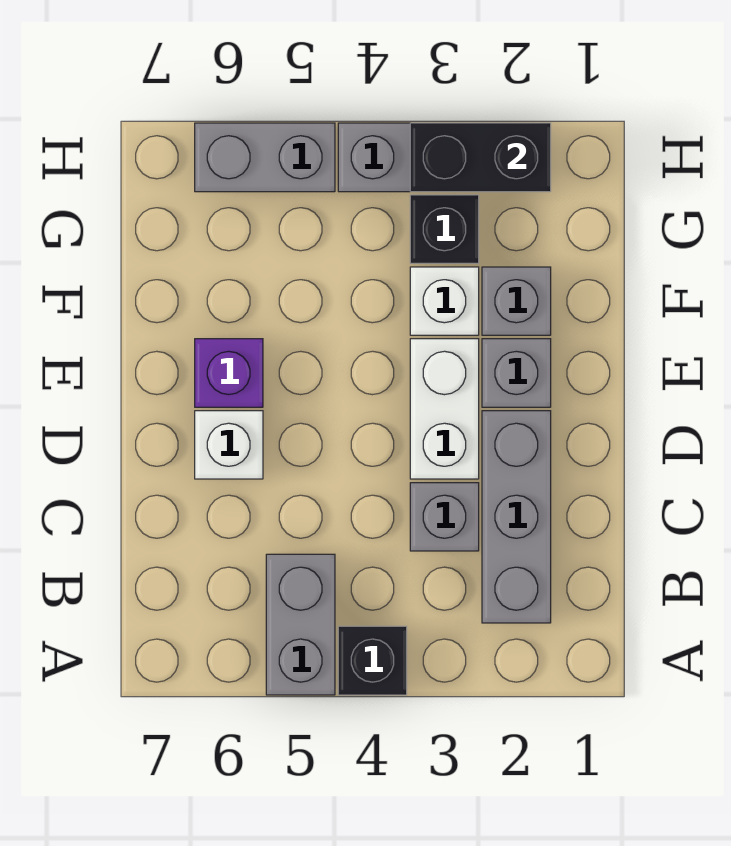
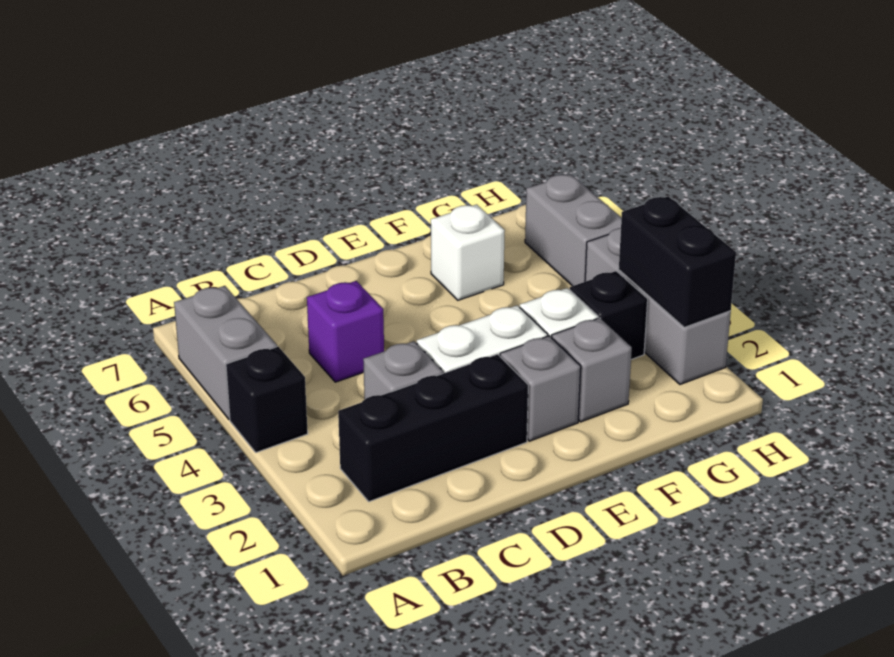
grey 1x2 brick [266,554,335,695] -> grey 1x2 brick turned to [174,286,277,419]
grey 1x3 brick [482,411,551,623] -> black 1x3 brick [338,354,528,502]
white 1x1 brick [195,411,263,479] -> white 1x1 brick moved to [431,204,505,300]
purple 1x1 brick [195,339,263,407] -> purple 1x1 brick moved to [307,281,384,382]

